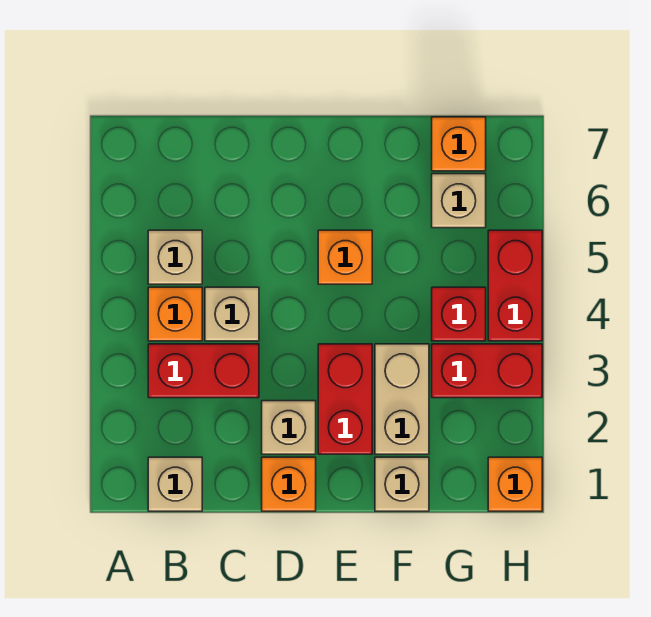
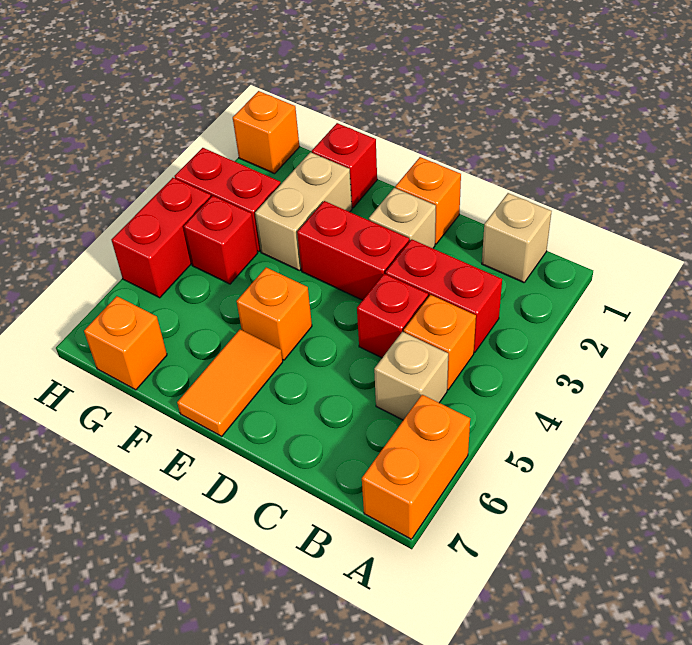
none -> orange 1x2 brick [362,395,470,539]
tan 1x1 brick [205,287,259,341] -> red 1x1 brick [357,274,428,358]
red 1x2 brick [318,344,372,454] -> red 1x2 brick turned to [297,201,409,300]
none -> orange 1x2 tile [177,330,283,436]
tan 1x1 brick [375,457,429,511] -> red 1x1 brick [312,123,377,208]
tan 1x1 brick [432,174,486,228] -> none

